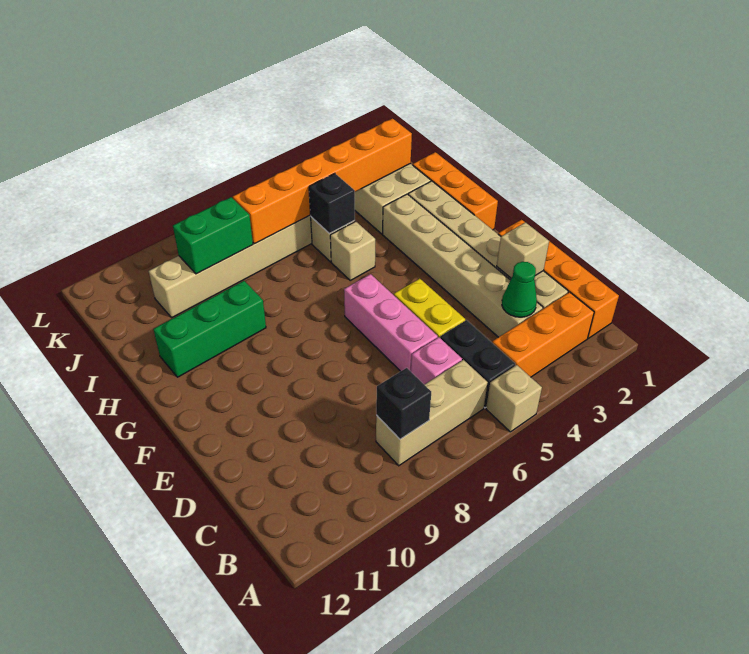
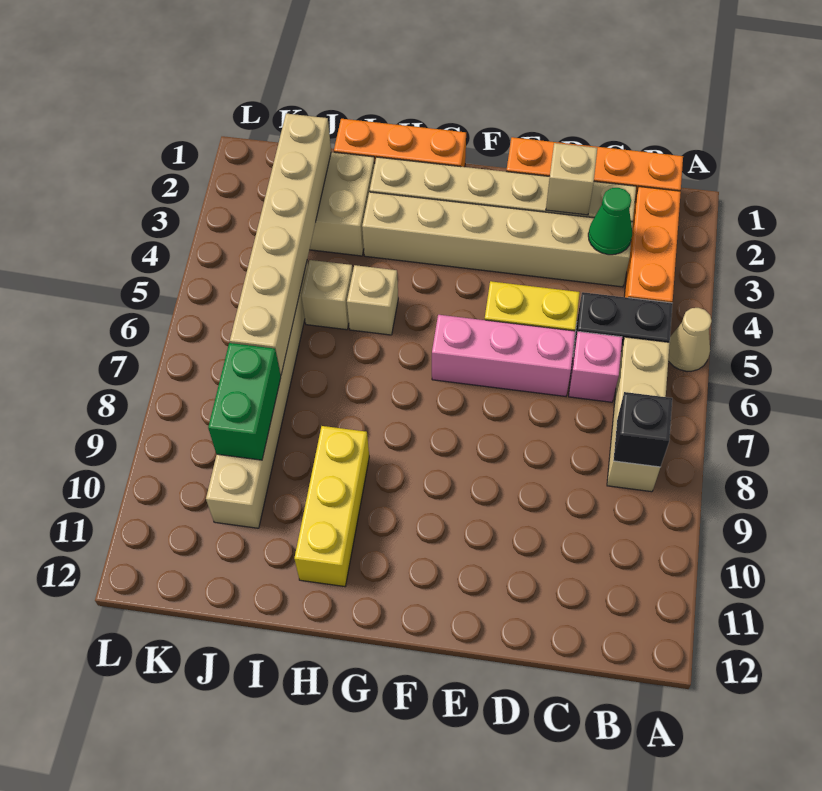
tan 1x1 brick [486,365,542,432] -> tan 1x1 cone [668,308,712,371]
green 1x3 brick [153,281,266,377] -> yellow 1x3 brick [294,426,369,587]
black 1x1 brick [309,173,355,234] -> none
orange 1x6 brick [233,119,412,244] -> tan 1x6 brick [230,114,331,375]

